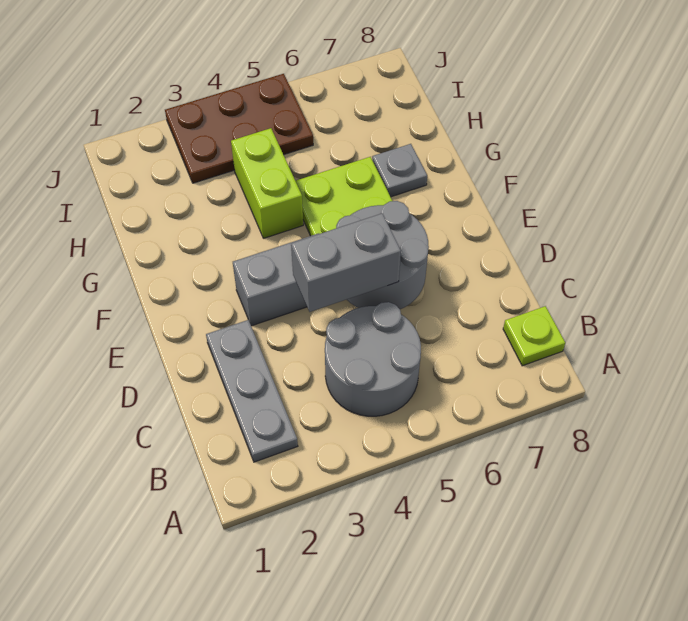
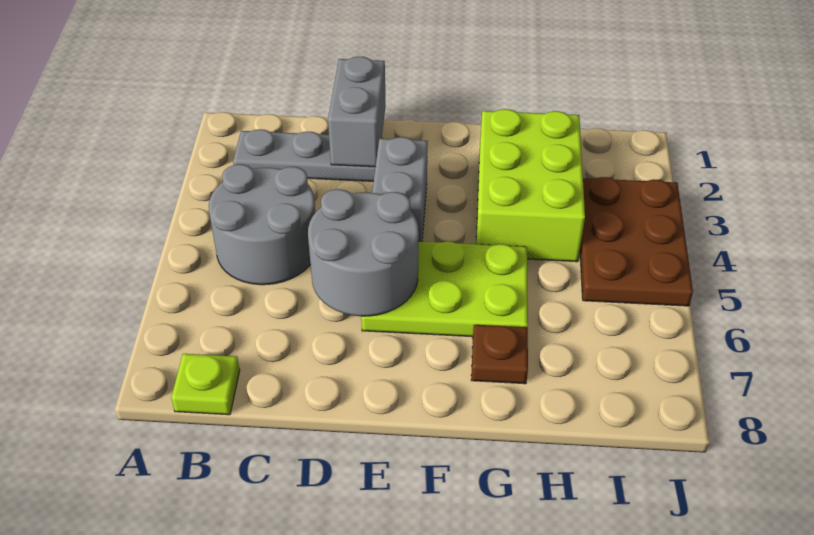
grey 1x2 brick [291,213,401,312] -> grey 1x2 brick moved to [328,57,386,167]
lime 1x2 brick [231,128,303,238] -> lime 2x3 brick [476,109,585,262]
grey 1x1 plate [372,144,427,197] -> brown 1x1 plate [471,325,528,384]

